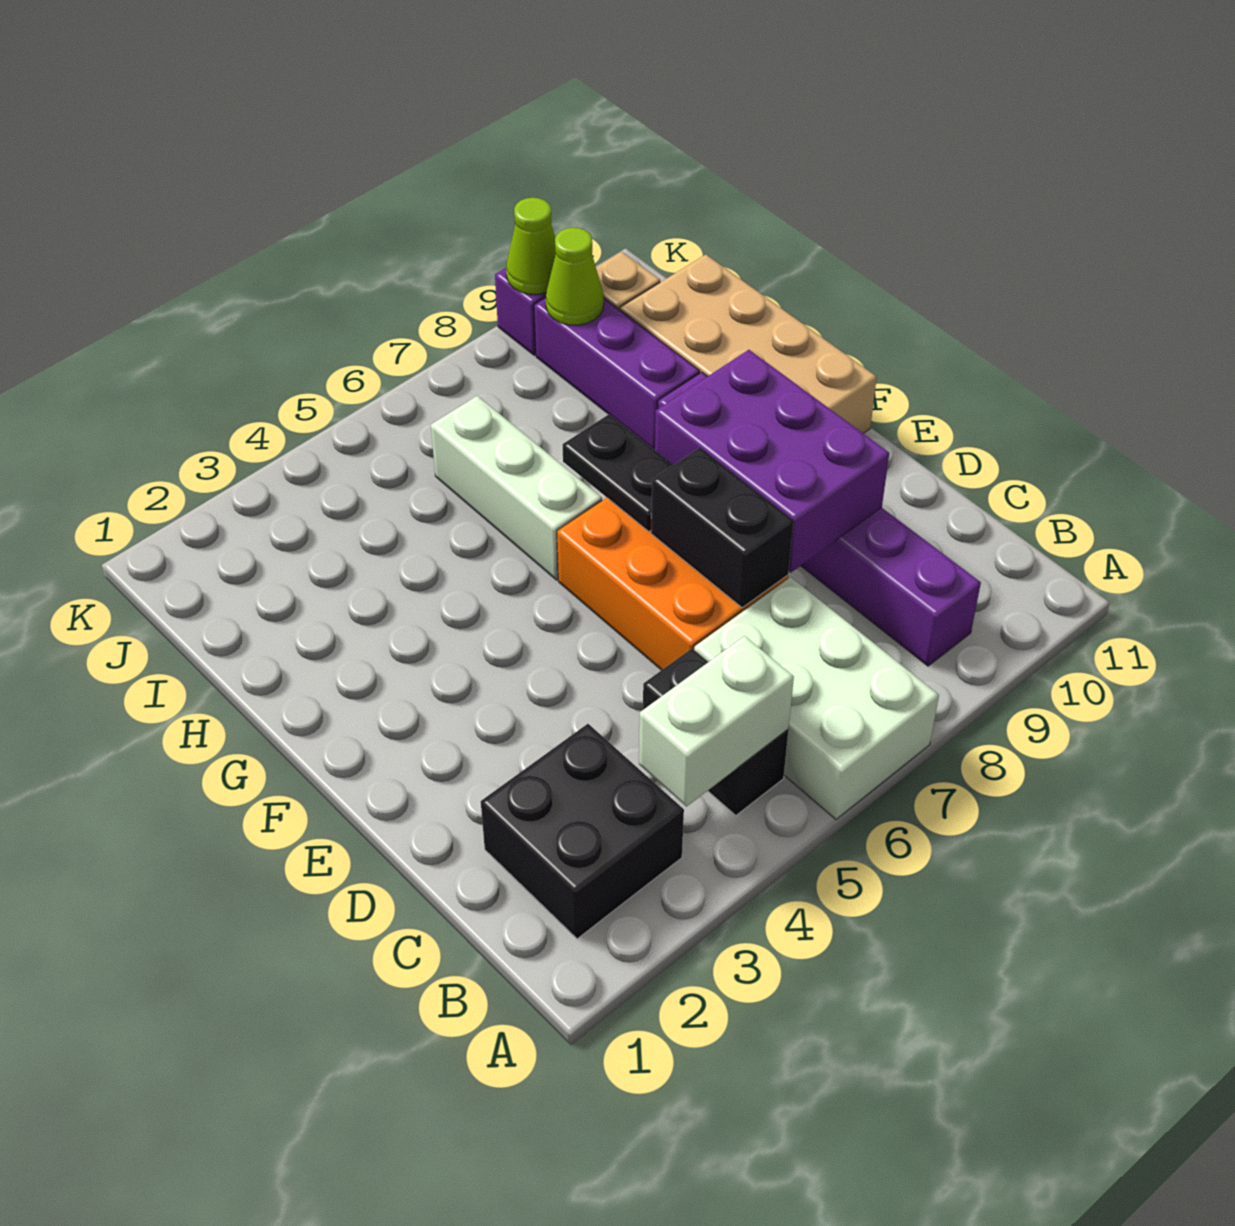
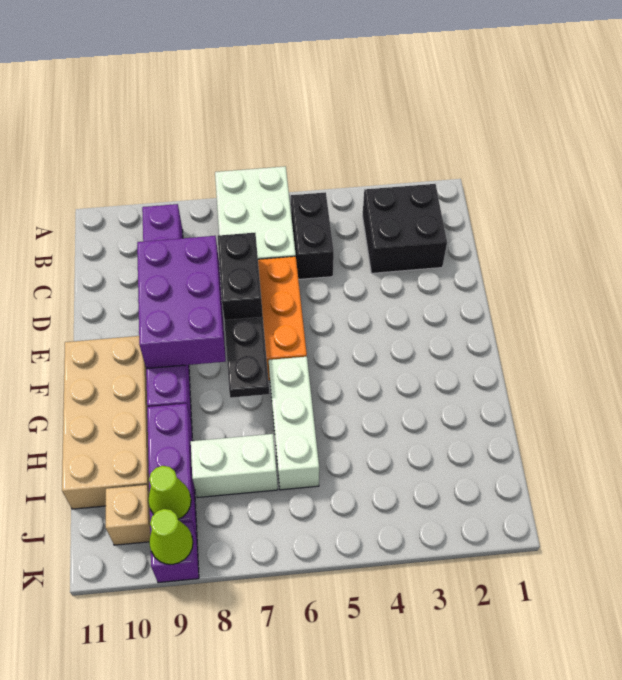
white 1x2 brick [639,636,794,807] -> white 1x2 brick moved to [191,434,278,497]

